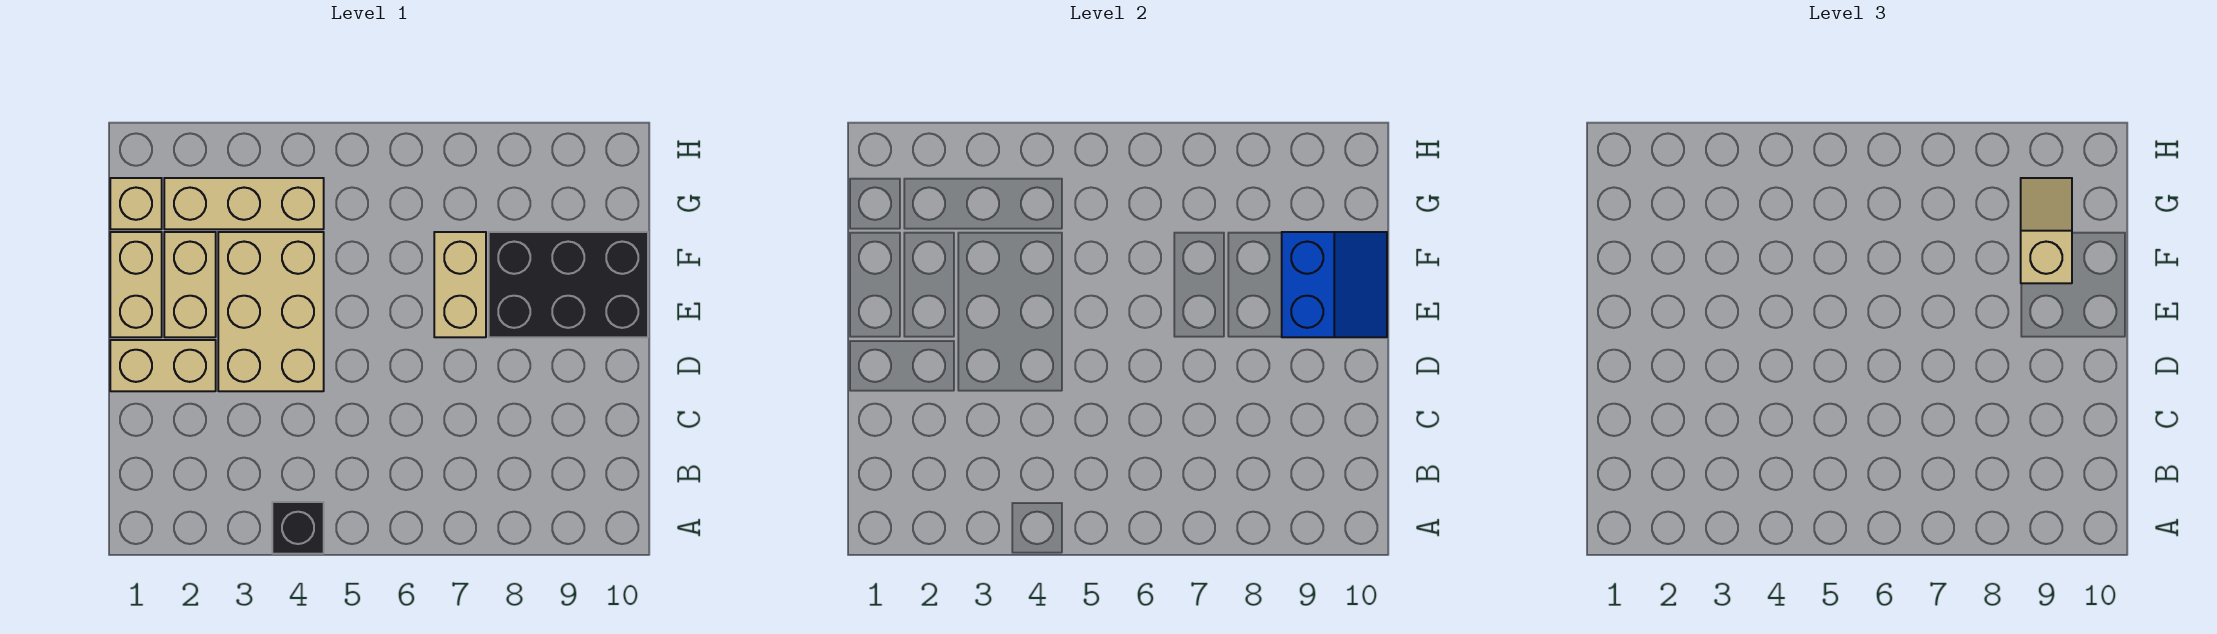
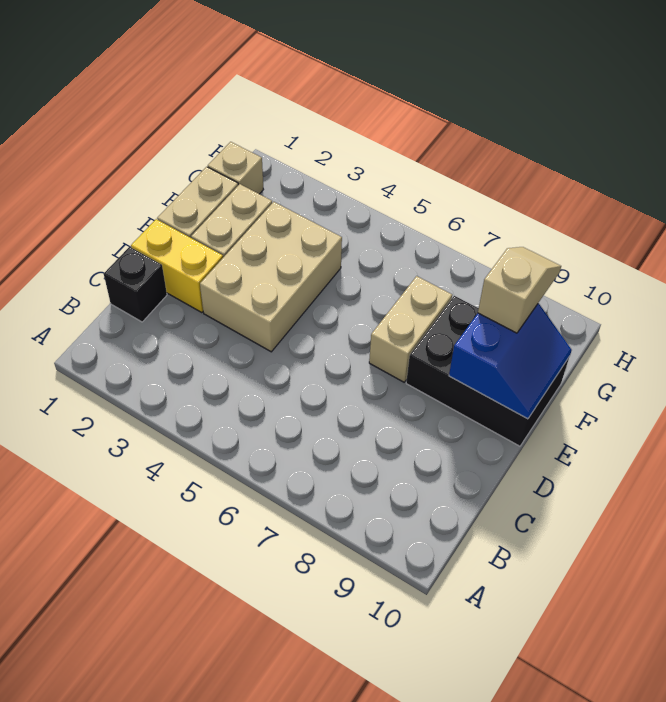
black 1x1 brick [272,502,324,554] -> black 1x1 brick moved to [104,247,167,322]
tan 1x2 brick [110,340,216,391] -> yellow 1x2 brick [131,219,223,313]
tan 1x3 brick [164,178,324,229] -> none

